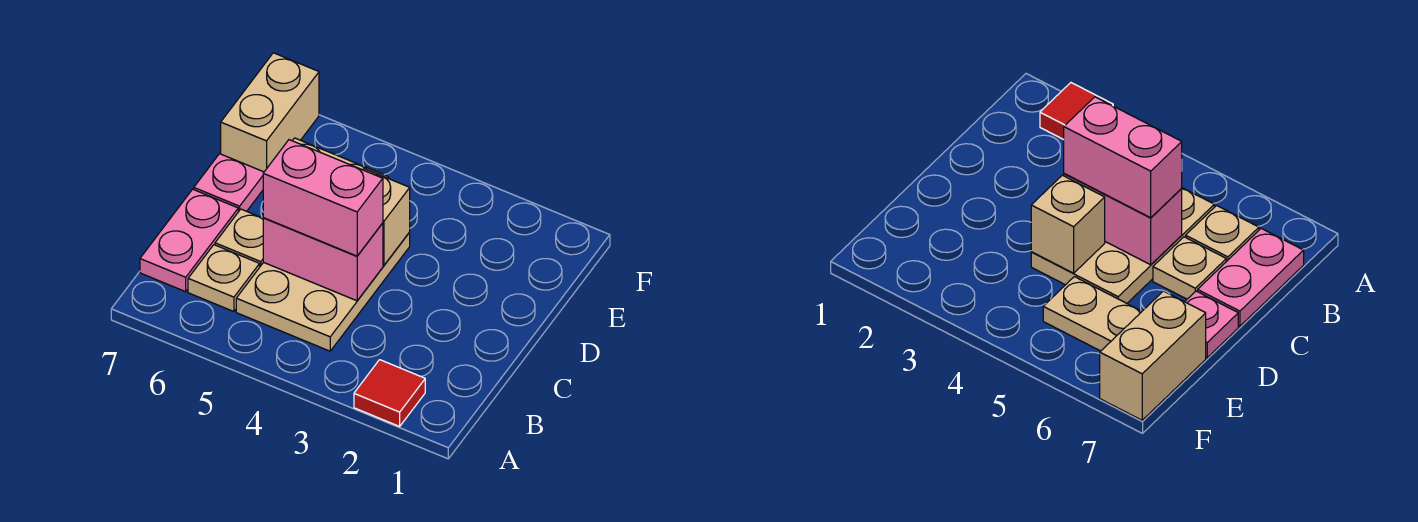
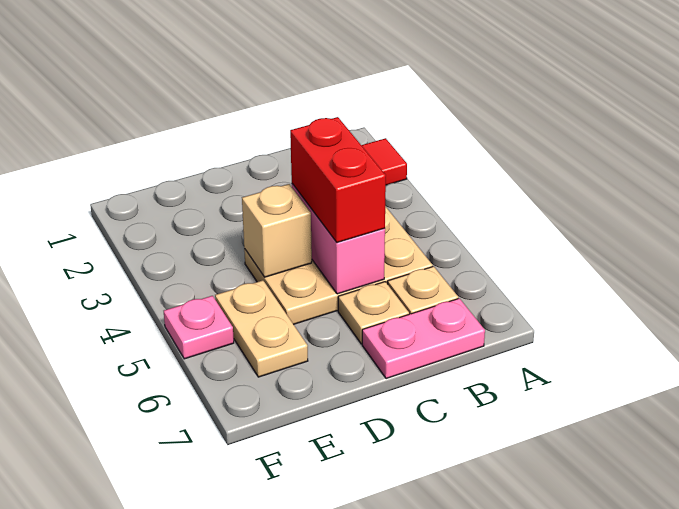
pink 1x2 brick [263,140,383,256] -> red 1x2 brick [290,117,386,243]
pink 1x1 plate [194,154,264,212] -> pink 1x1 plate moved to [164,296,234,359]
tan 1x2 brick [221,53,319,172] -> none

